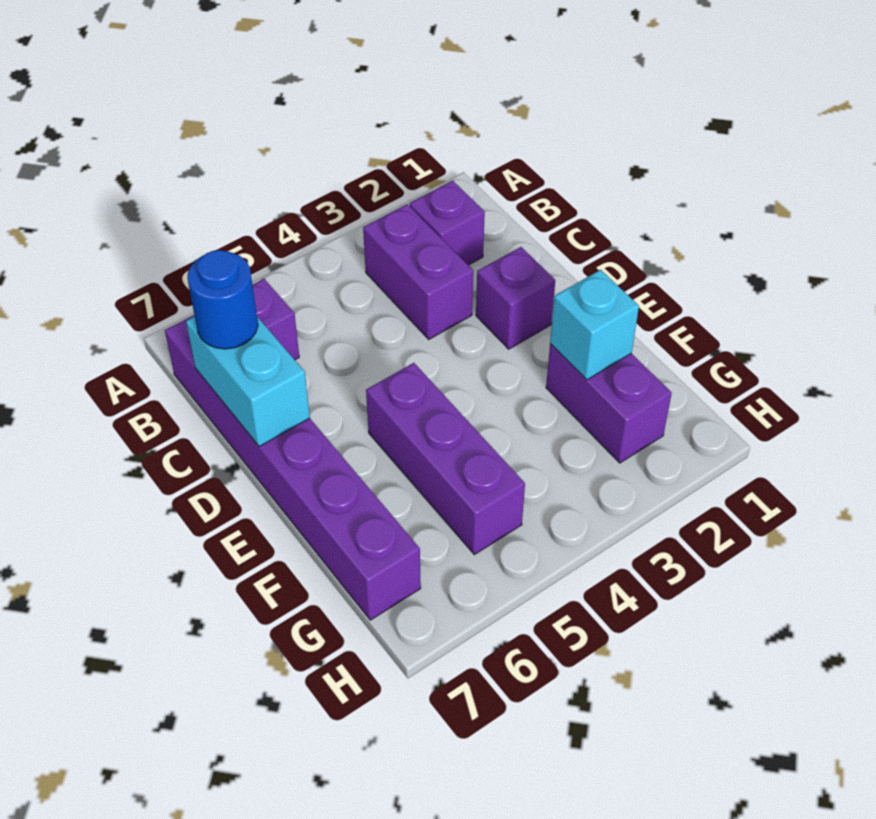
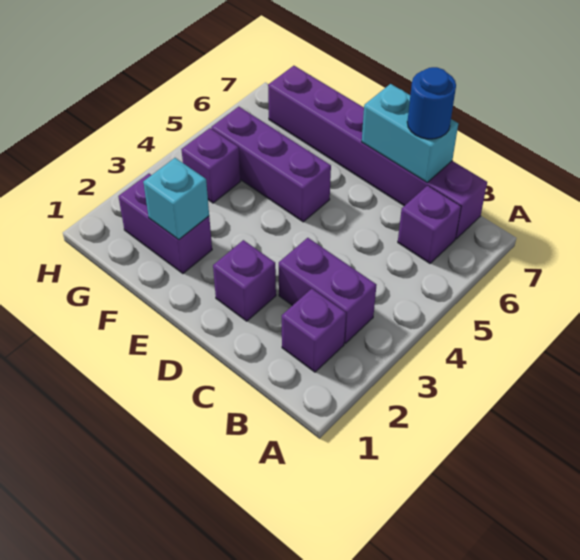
none -> purple 1x1 brick [181,128,241,203]

